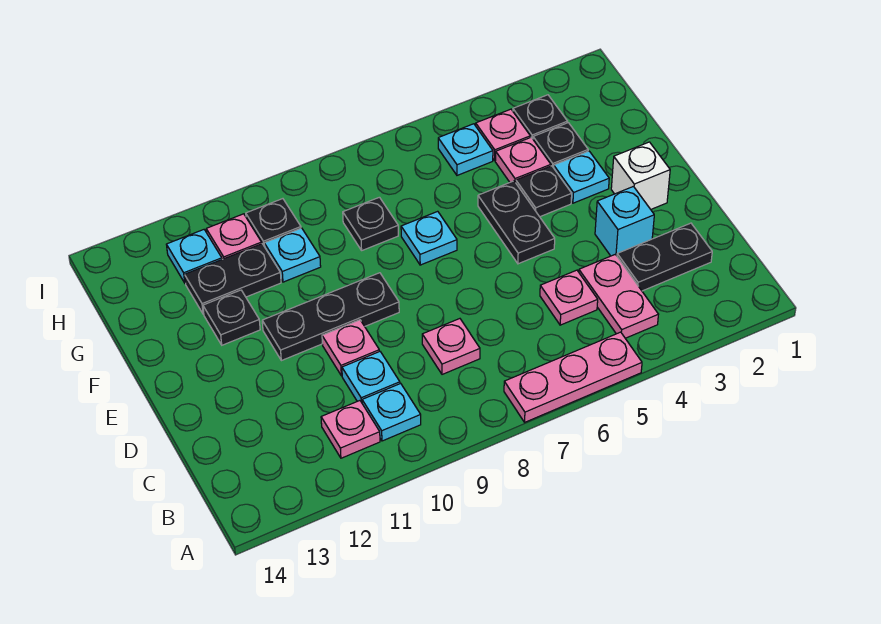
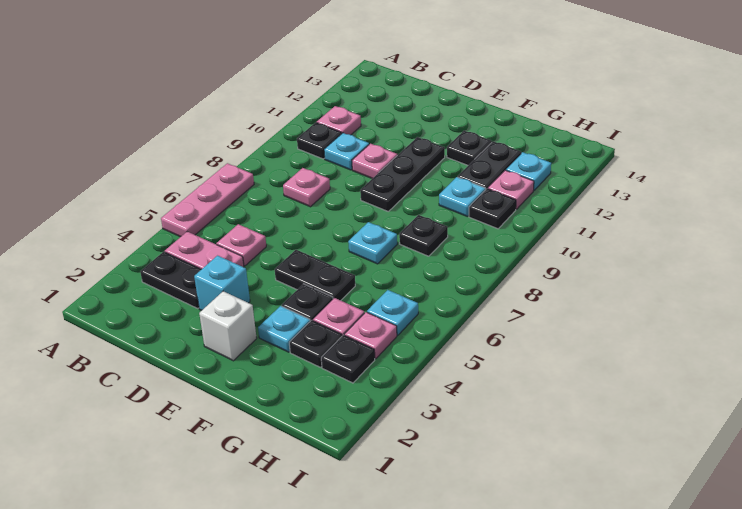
cyan 1x1 plate [362,383,421,441] -> black 1x1 plate [297,123,342,159]
black 1x2 plate [617,223,712,291] -> black 1x2 plate turned to [140,252,201,309]

